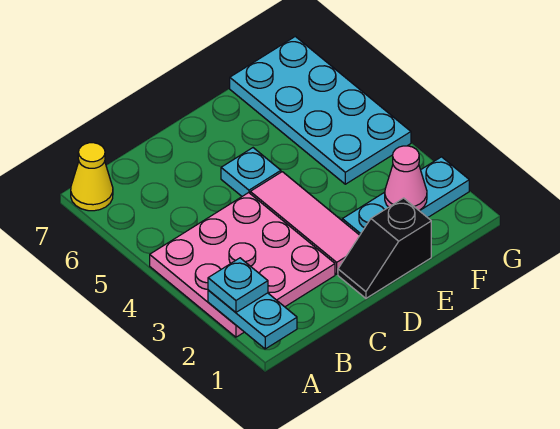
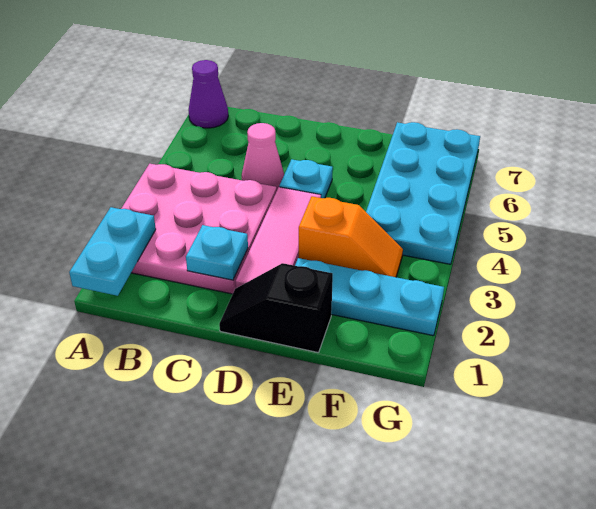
cyan 1x1 plate [208,258,268,312] -> cyan 1x1 plate moved to [186,225,248,280]
yellow 1x1 cone [71,143,113,211] -> purple 1x1 cone [188,60,228,128]
none -> orange 1x2 slope [299,196,403,277]
pink 1x1 cone [385,146,427,211] -> pink 1x1 cone moved to [242,123,284,190]

